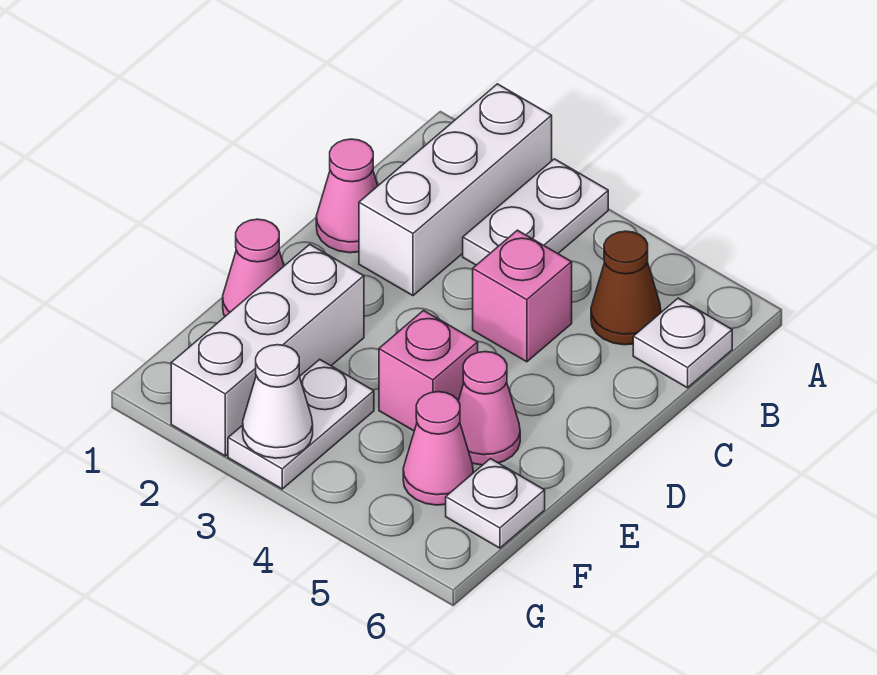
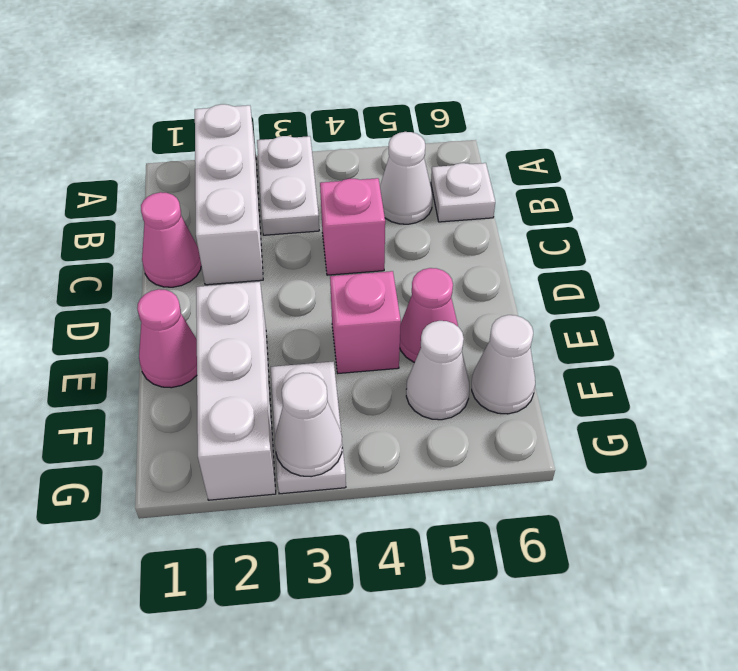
brown 1x1 cone [591,231,661,345] -> white 1x1 cone [380,132,432,224]
pink 1x1 cone [403,392,473,505] -> white 1x1 cone [406,321,469,420]
white 1x1 plate [446,459,545,548] -> white 1x1 cone [472,315,535,414]

